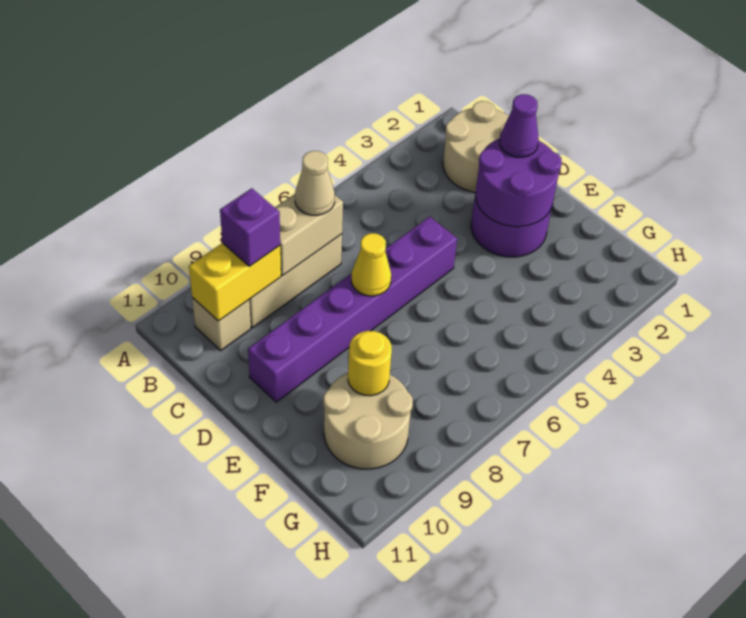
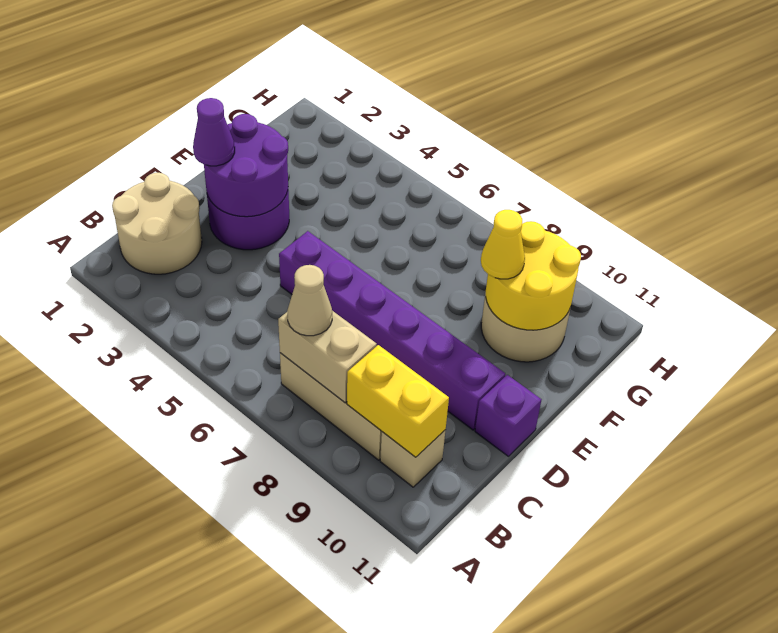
purple 1x1 brick [220,188,280,266] -> purple 1x1 brick moved to [475,375,541,456]
yellow 1x1 cone [351,233,391,296] -> yellow 1x1 cone moved to [481,210,525,279]
yellow 1x1 round brick [348,331,392,396] -> yellow 2x2 round brick [486,221,581,330]

